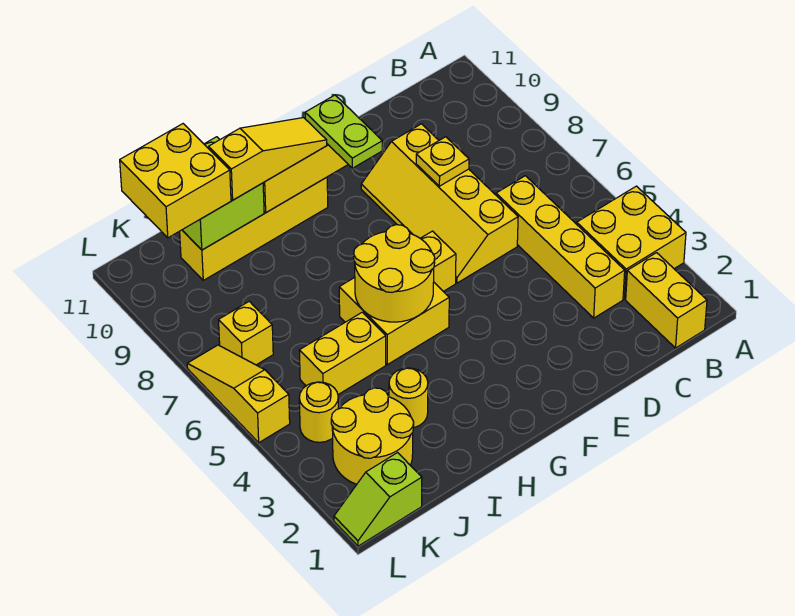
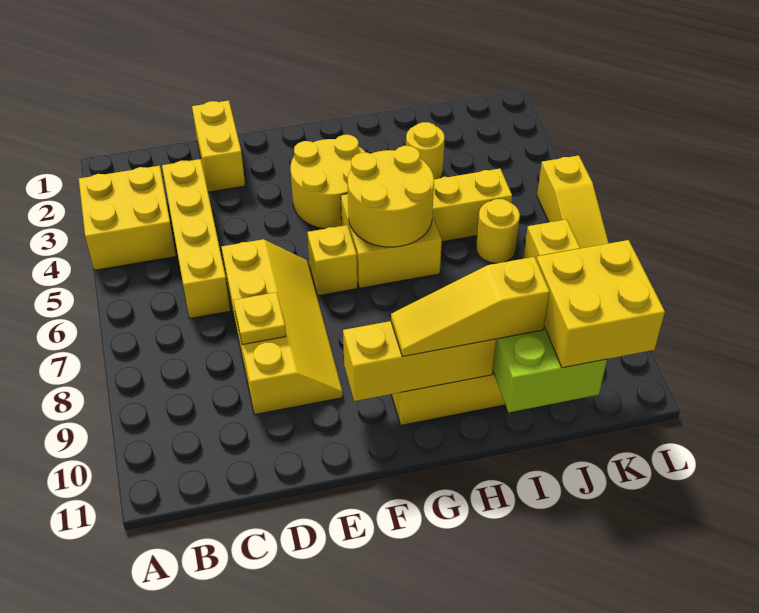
yellow 1x2 brick [626,253,707,348] -> yellow 1x2 brick moved to [192,101,245,192]
lime 1x2 plate [305,95,382,168] -> none
yellow 2x2 round brick [331,388,414,484] -> yellow 2x2 round brick moved to [290,135,366,229]
lime 1x2 slope [334,453,422,546] -> none
yellow 1x1 round brick [299,382,338,442] -> yellow 1x1 round brick moved to [476,199,520,263]

